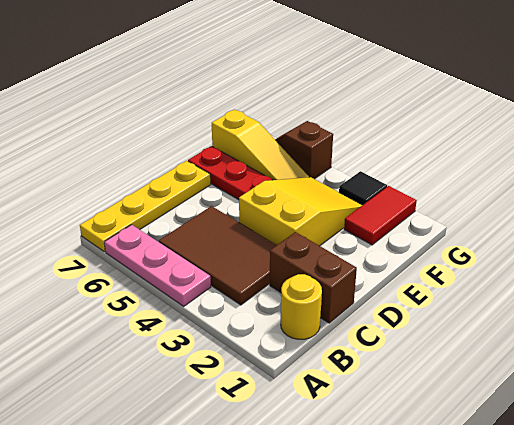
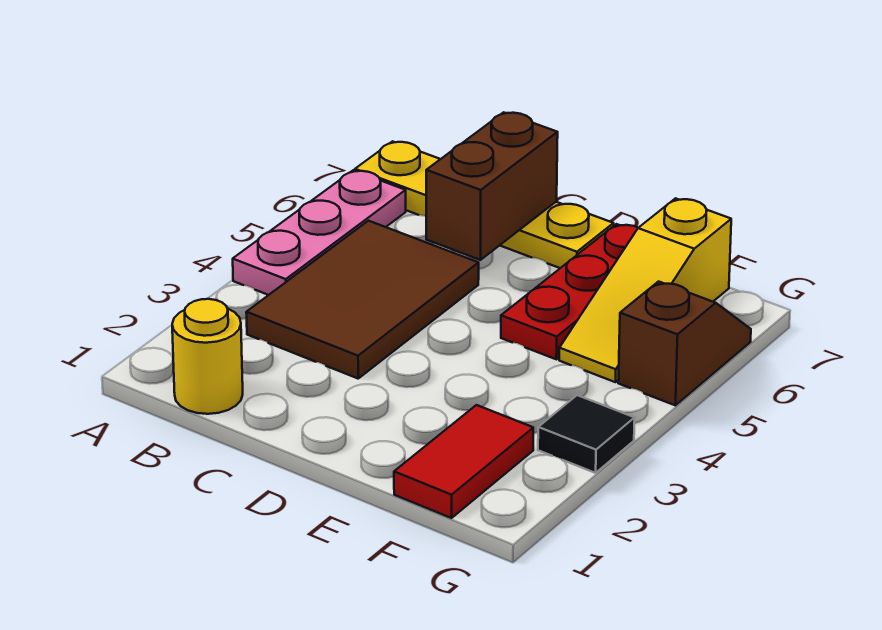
brown 1x2 brick [270,232,357,323] -> brown 1x2 brick moved to [426,112,558,260]
yellow 2x3 slope [239,177,362,246] -> none
red 1x2 tile [344,186,417,245] -> red 1x2 tile turned to [394,405,533,518]

